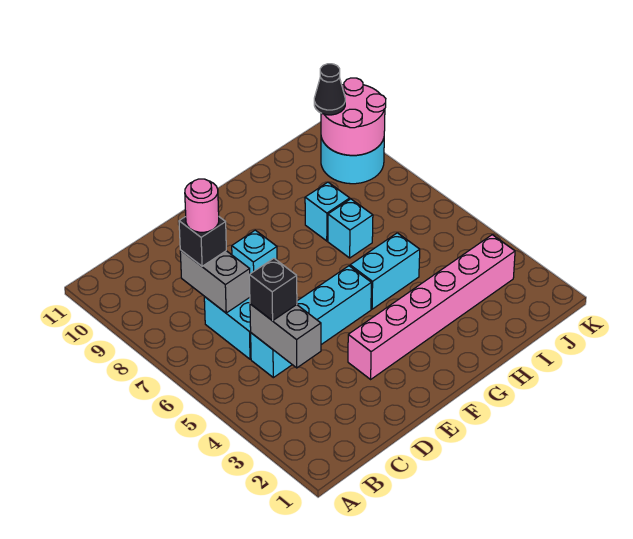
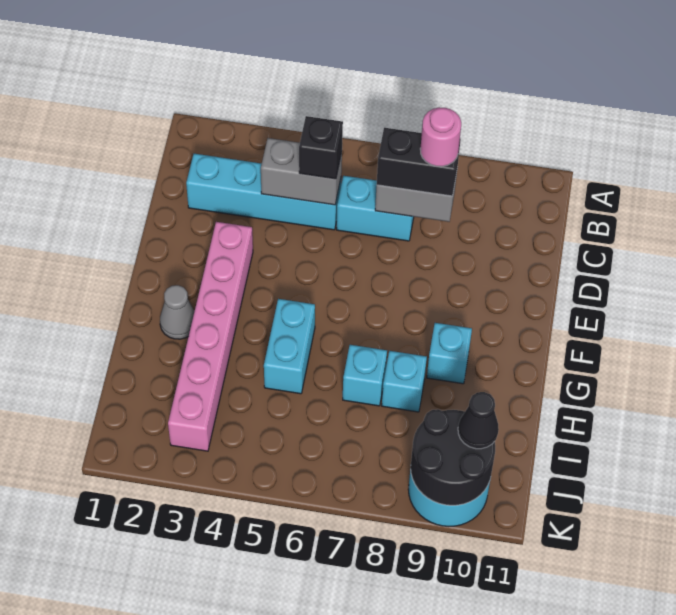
cyan 1x4 brick [251,266,371,378] -> cyan 1x4 brick turned to [186,154,341,230]
black 1x1 brick [179,217,226,266] -> black 1x2 brick [377,128,461,196]
cyan 1x1 brick [232,230,277,274] -> cyan 1x1 brick moved to [427,323,472,384]
none -> grey 1x1 cone [160,285,195,339]
pink 2x2 round brick [321,78,386,155] -> black 2x2 round brick [411,409,495,505]

